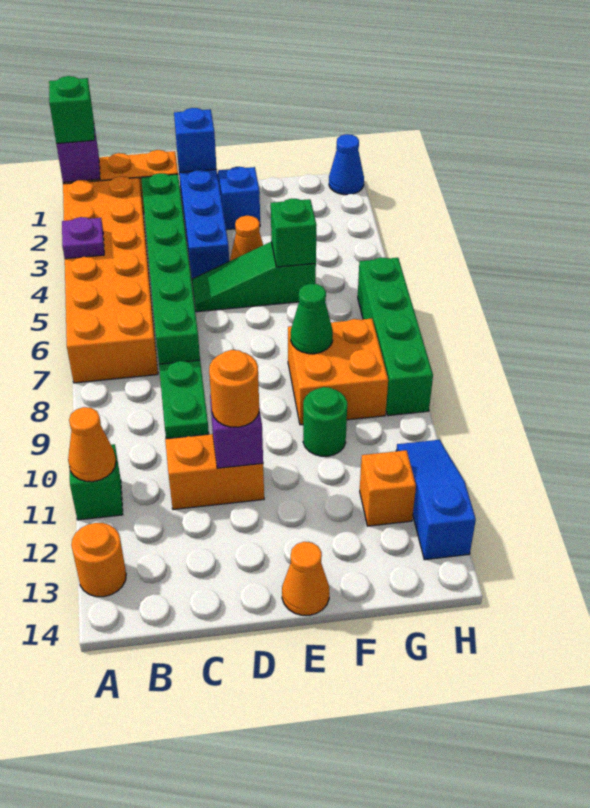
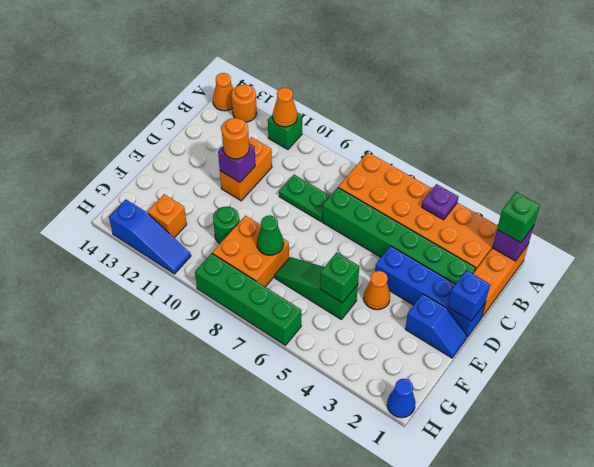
green 1x3 slope [192,242,316,312] -> green 1x3 slope turned to [275,257,358,319]
orange 1x1 cone [282,542,329,615] -> orange 1x1 cone moved to [213,73,233,111]

